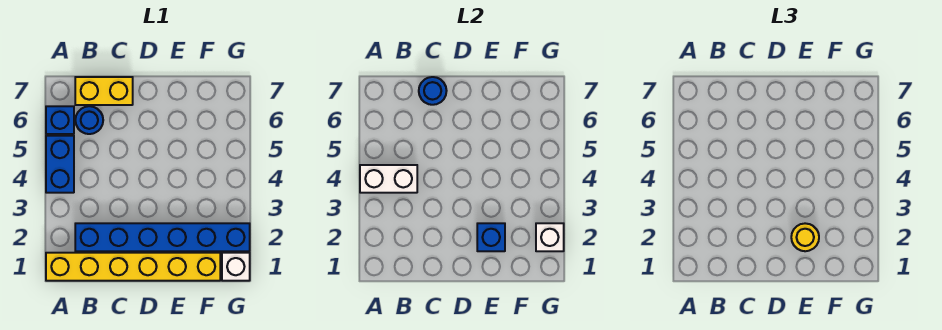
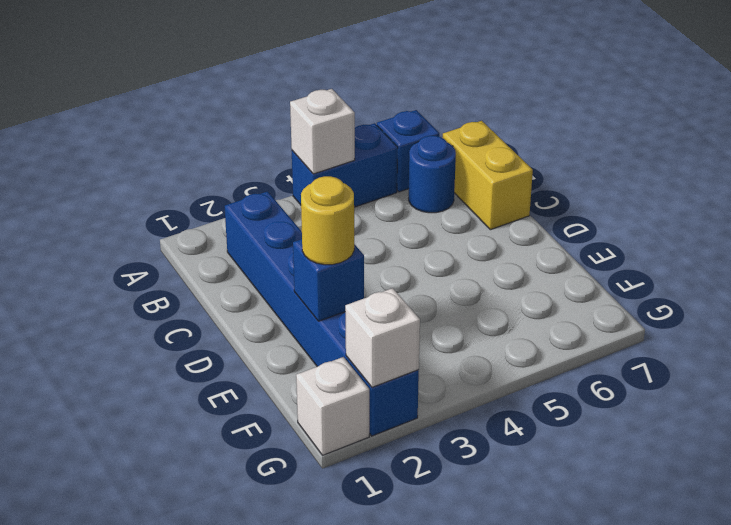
yellow 1x6 brick [46,253,220,281] -> none
white 1x2 brick [360,165,417,193] -> white 1x1 brick [290,89,355,174]
blue 1x1 round brick [419,77,447,105] -> none

